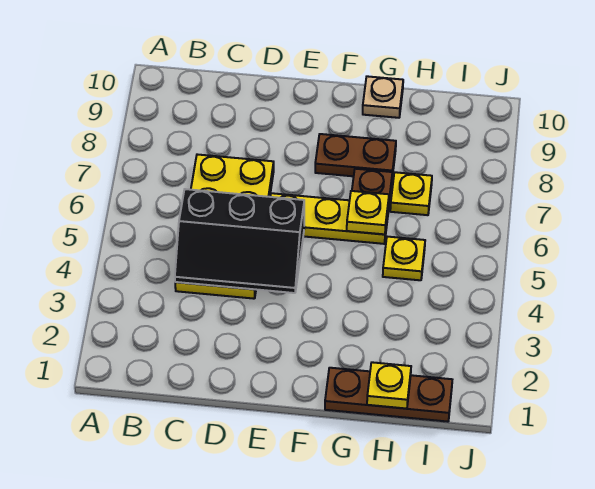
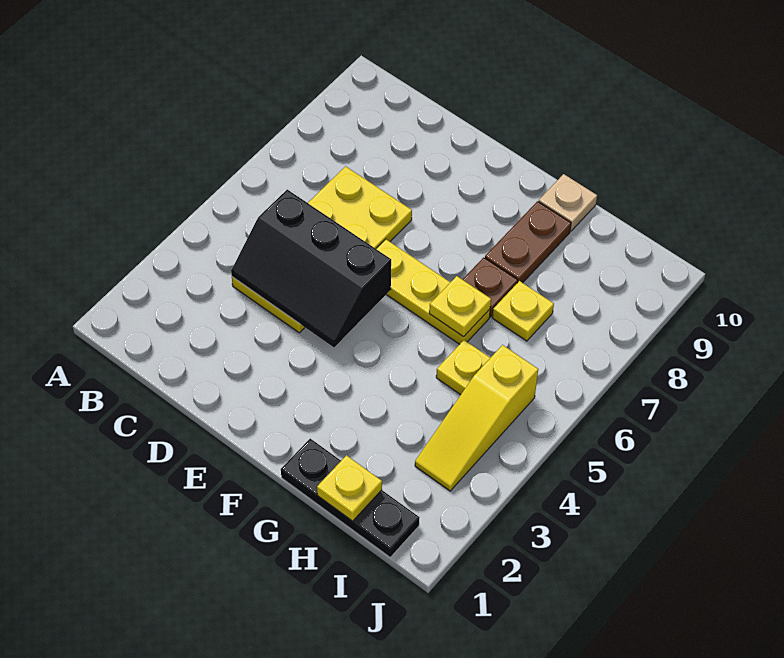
brown 1x2 plate [315,134,396,177] -> brown 1x2 plate turned to [485,201,571,283]
brown 1x3 plate [325,368,452,422] -> black 1x3 plate [281,439,420,557]
none -> yellow 1x3 slope [415,345,538,491]

